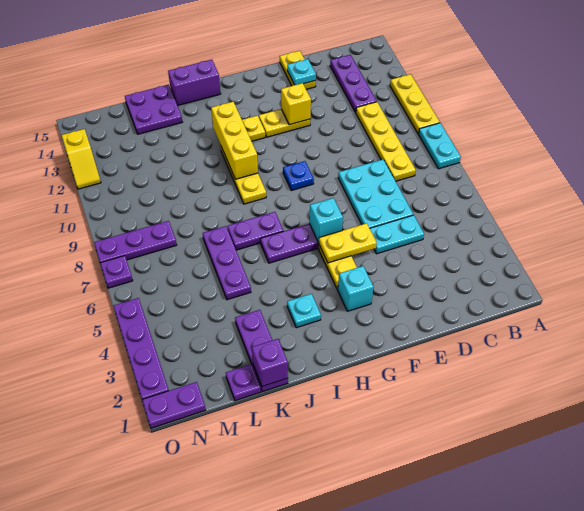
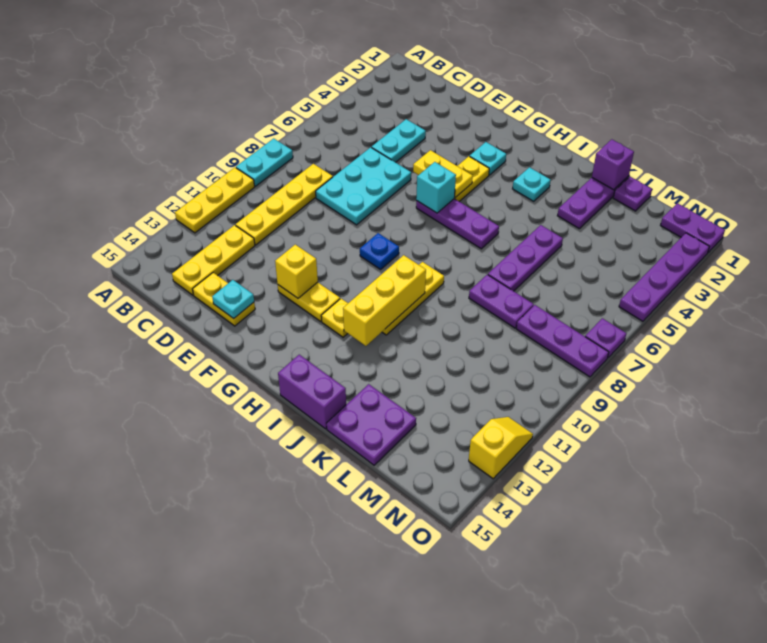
purple 1x3 plate [330,55,377,113] -> yellow 1x3 plate [172,225,255,295]
cyan 1x2 plate [370,215,424,254] -> cyan 1x2 plate turned to [372,119,426,162]
yellow 1x2 plate [280,51,316,89] -> yellow 1x2 plate turned to [193,273,255,326]
cyan 1x1 brick [338,266,373,311] -> cyan 1x1 plate [470,142,506,175]
purple 1x2 plate [227,212,283,250] -> purple 1x2 plate moved to [469,275,534,328]

